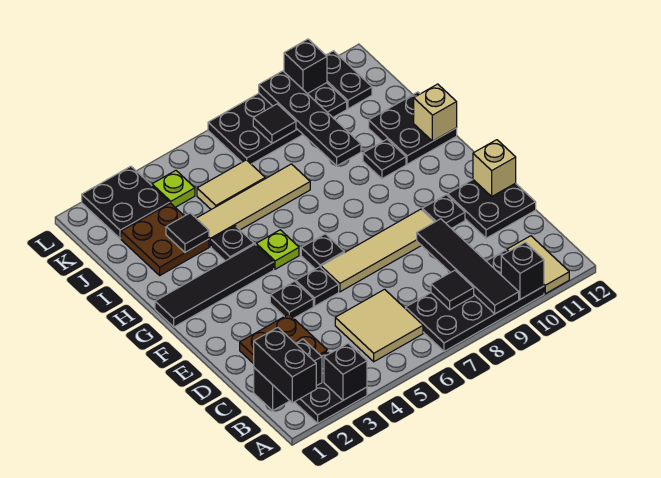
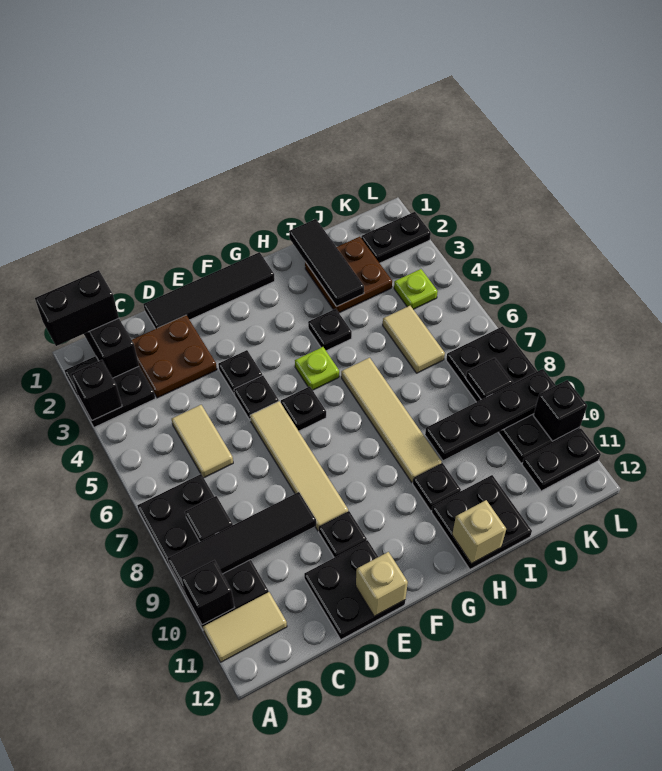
tan 2x2 tile [335,289,423,362] -> tan 1x2 tile [172,405,233,478]
black 1x4 tile [155,244,274,327] -> black 1x4 tile turned to [144,252,275,329]
black 1x1 tile [166,213,209,252] -> black 1x3 tile [289,219,364,306]
tan 1x4 tile [196,164,310,247] -> tan 1x4 tile moved to [341,358,441,482]
black 2x2 plate [82,166,170,239] -> black 1x2 plate [361,212,431,263]

